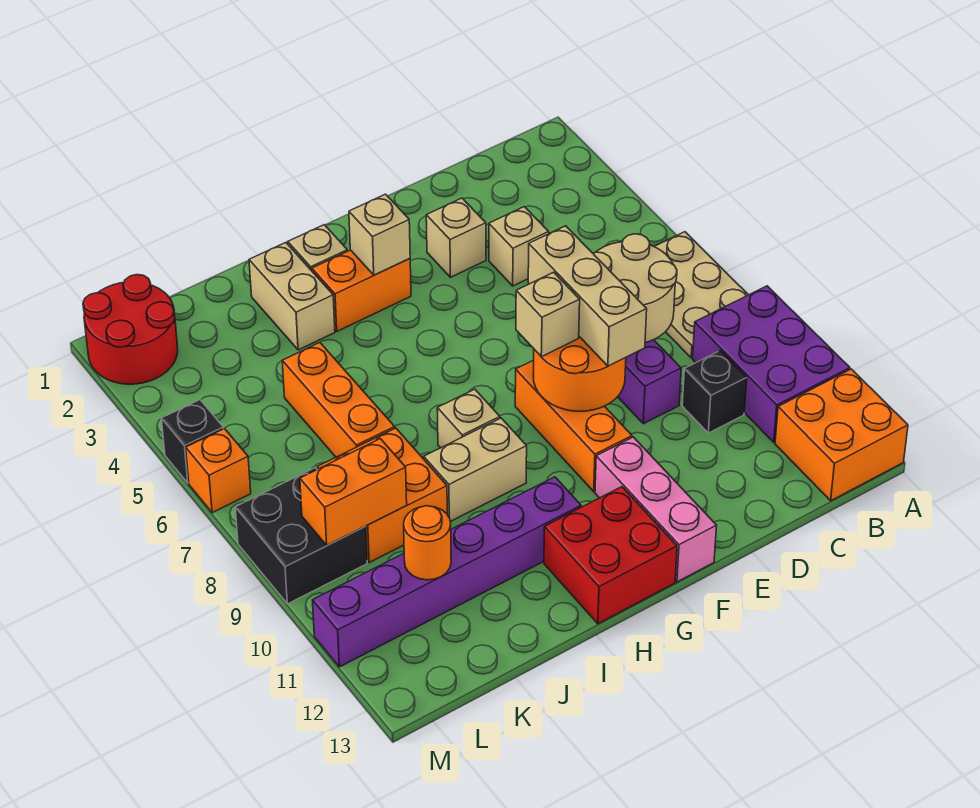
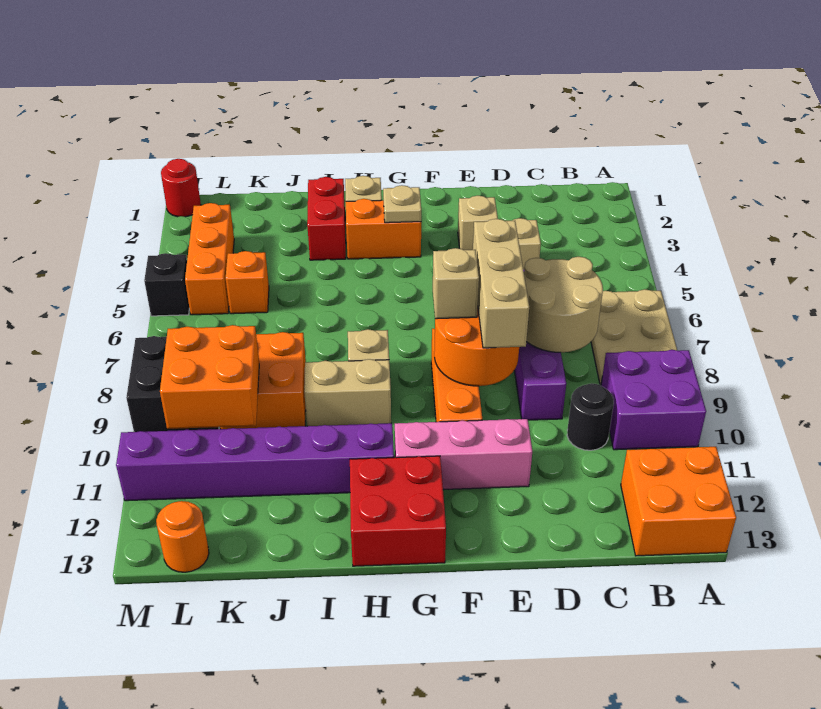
purple 2x3 brick [693,286,850,442] -> purple 2x2 brick [601,350,706,450]
black 1x1 brick [682,351,747,433] -> black 1x1 round brick [567,383,614,450]
pink 1x3 brick [595,437,717,582] -> pink 1x3 brick turned to [395,419,532,489]
tan 1x1 brick [349,194,410,275] -> tan 1x1 plate [383,185,421,223]
tan 1x2 brick [249,243,335,350] -> red 1x2 brick [307,177,346,260]
orange 1x3 brick [282,343,395,457] -> orange 1x3 brick moved to [185,203,234,315]
orange 1x2 brick [300,439,407,545] -> orange 2x2 brick [160,325,259,429]
orange 1x1 round brick [404,506,451,580] -> orange 1x1 round brick moved to [156,501,209,572]
red 2x2 round brick [83,275,178,384] -> red 1x1 round brick [161,159,201,217]
orange 1x1 brick [186,428,251,513] -> orange 1x1 brick moved to [226,251,269,314]

